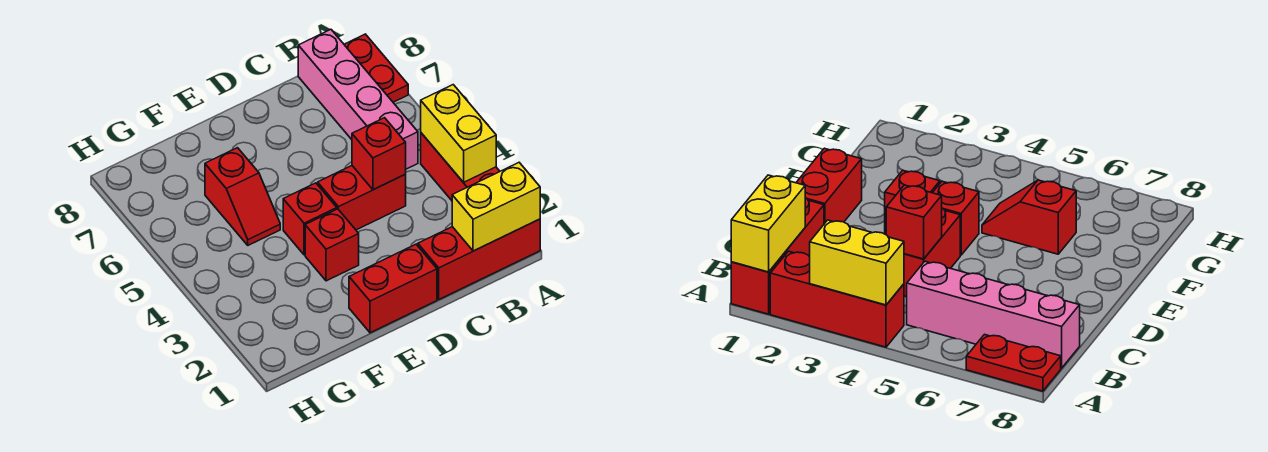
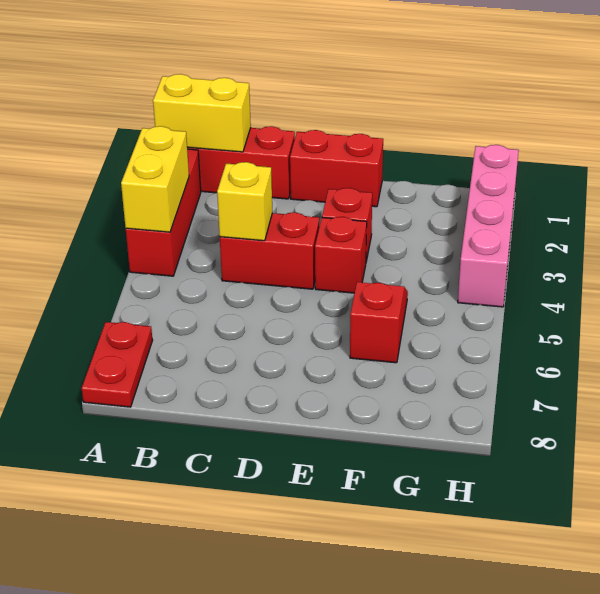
pink 1x4 brick [298,30,418,169] -> pink 1x4 brick moved to [458,145,519,307]
red 1x1 brick [352,118,406,190] -> yellow 1x1 brick [217,162,272,241]

